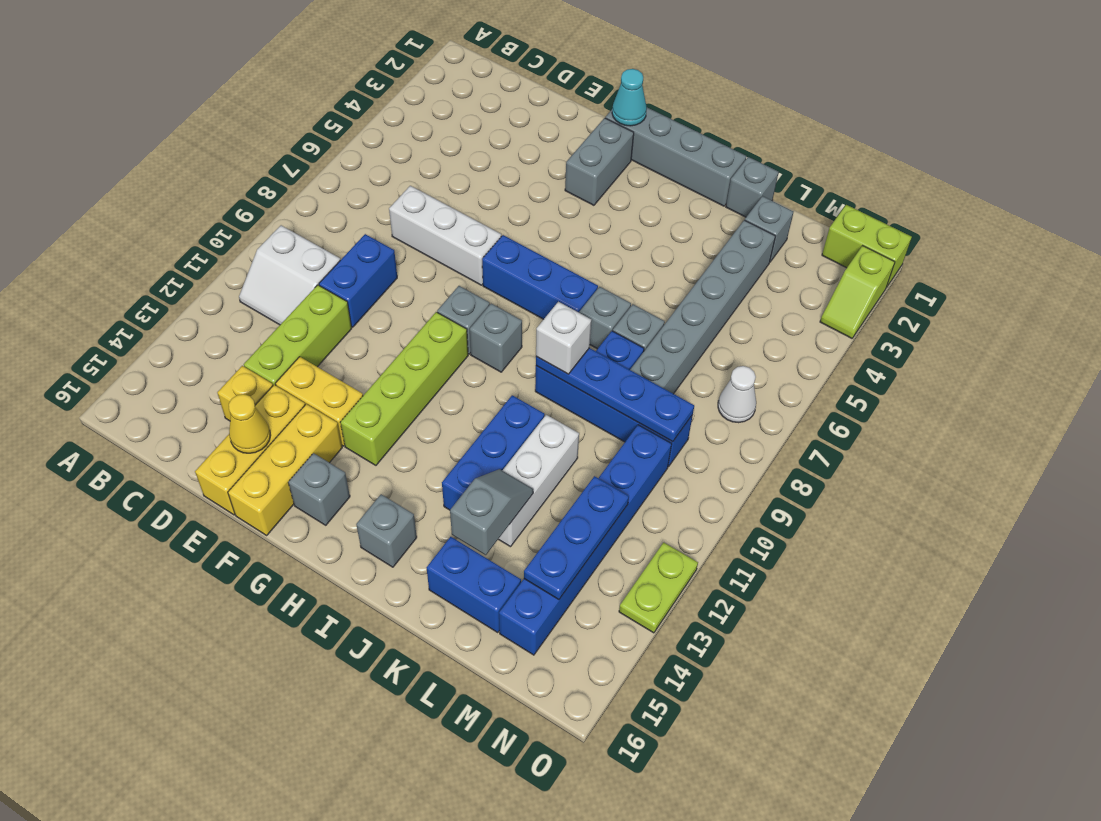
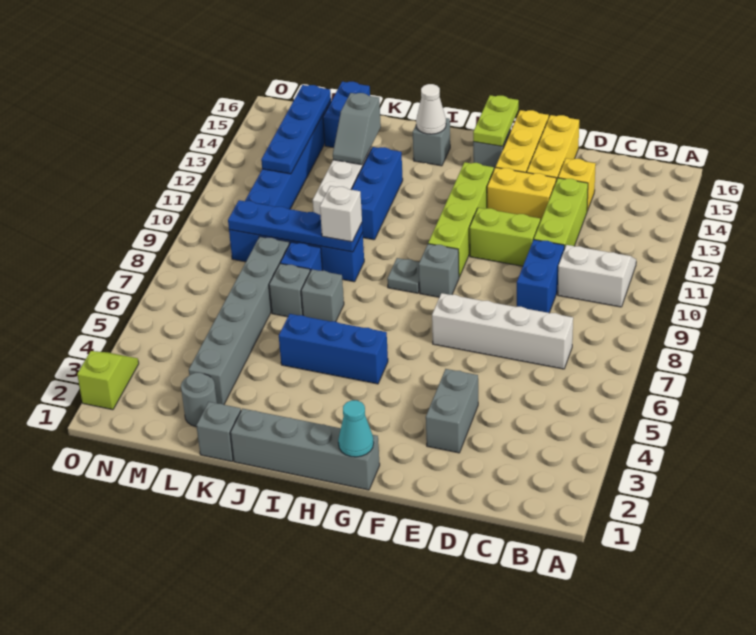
white 1x3 brick [389,186,501,285] -> white 1x4 brick [432,293,573,369]
yellow 1x1 cone [229,394,271,453] -> none
grey 1x2 brick [565,118,634,205] -> grey 1x2 brick moved to [426,369,478,453]
blue 1x3 brick [482,235,598,319] -> blue 1x3 brick moved to [279,314,388,384]
grey 1x1 brick [470,304,522,372] -> grey 1x1 plate [387,258,420,293]
blue 1x2 brick [427,537,521,633] -> blue 1x2 brick turned to [323,82,370,148]
grey 1x1 brick [745,196,794,262] -> grey 1x1 round brick [181,373,217,427]
blue 1x3 plate [524,476,629,599] -> blue 1x4 plate [261,85,331,174]
lime 1x2 brick [822,205,912,288] -> lime 1x2 brick moved to [470,208,540,266]
white 1x1 cone [718,366,756,423] -> white 1x1 cone moved to [416,84,446,134]
lime 1x2 plate [619,542,698,633] -> lime 1x2 plate moved to [473,95,519,146]

